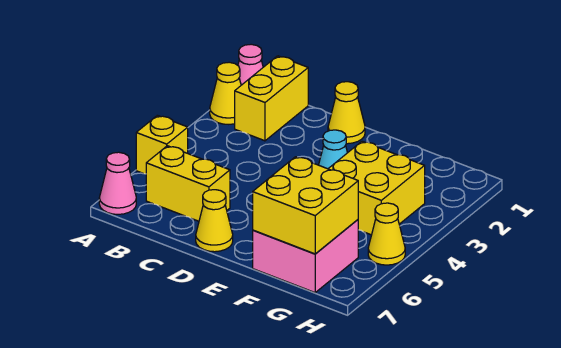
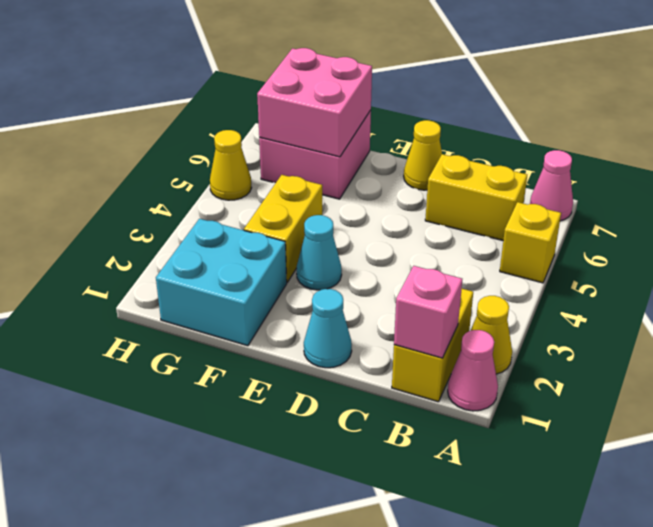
none -> pink 1x1 brick [394,266,462,358]
yellow 1x1 cone [328,82,365,144] -> cyan 1x1 cone [304,289,352,368]
none -> cyan 2x2 brick [156,219,287,346]
yellow 2x2 brick [328,141,425,235] -> yellow 1x2 brick [244,175,322,282]
yellow 2x2 brick [253,157,358,254] -> pink 2x2 brick [257,48,372,157]

